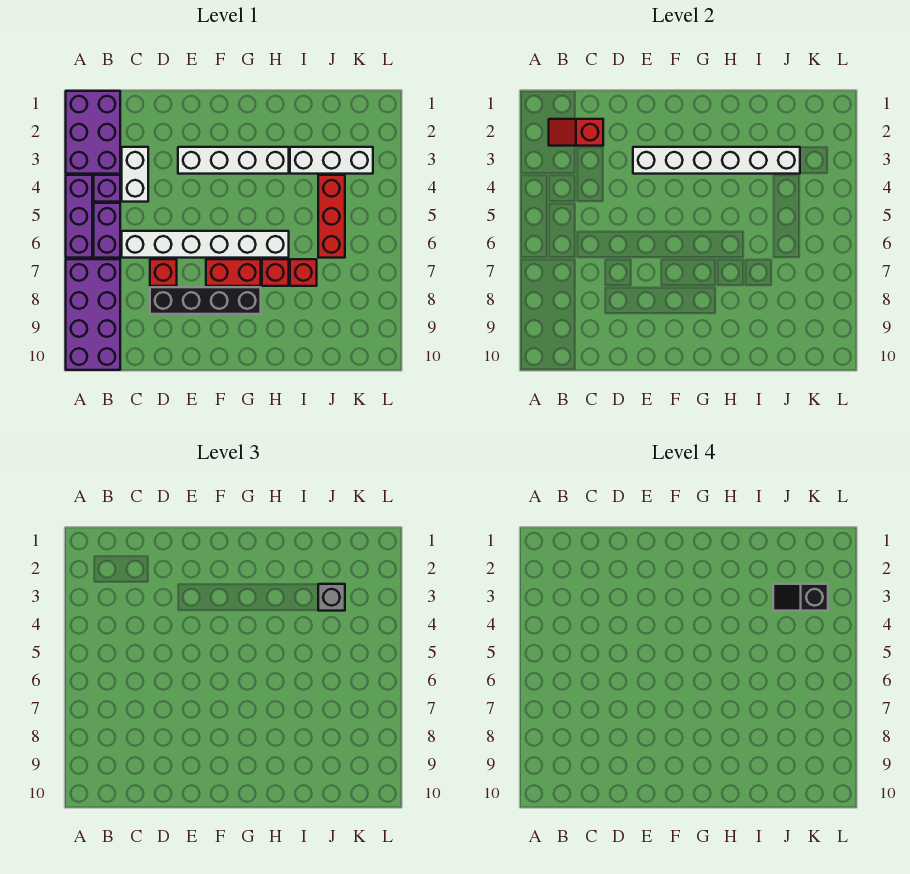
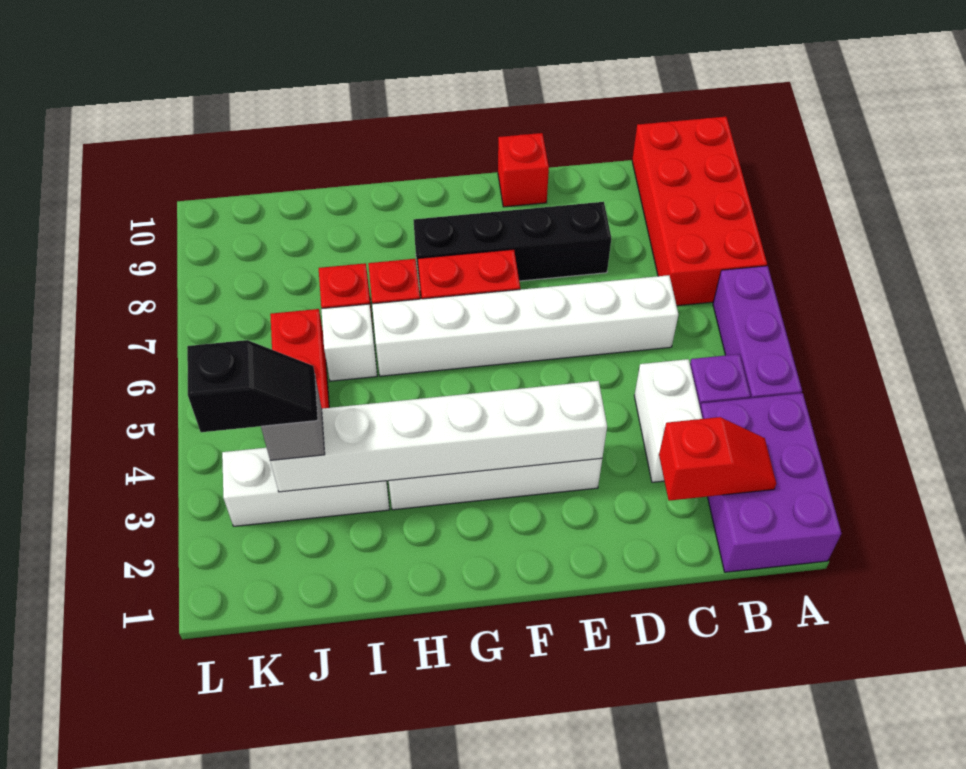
purple 2x4 brick [66,259,120,370] -> red 2x4 brick [632,117,767,306]
purple 1x2 brick [94,203,120,258] -> none
red 1x1 brick [150,259,177,286] -> red 1x1 brick moved to [498,133,549,207]
none -> white 1x1 brick [321,304,377,381]

